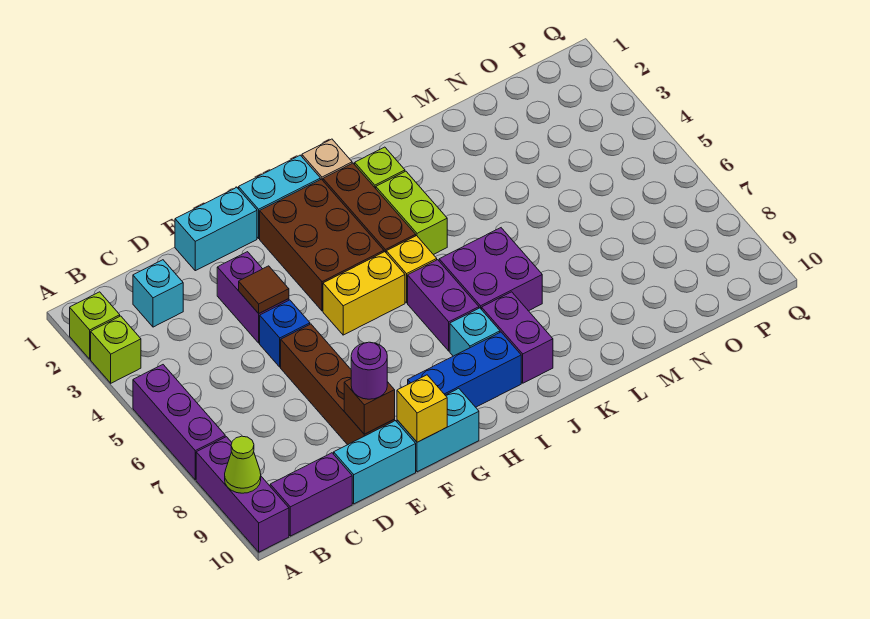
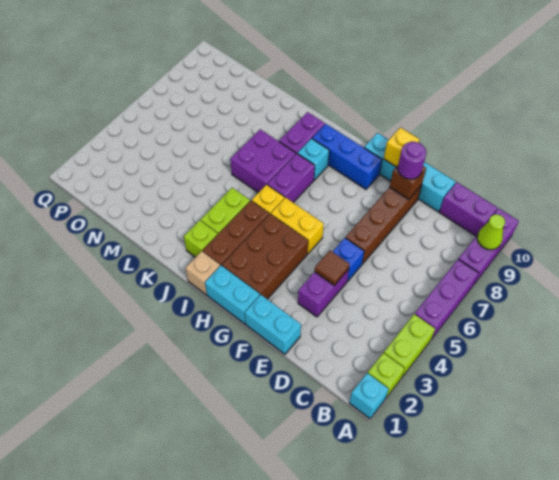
lime 1x1 brick [91,316,141,383] -> lime 1x2 brick [384,314,435,378]
cyan 1x1 brick [133,260,183,327] -> cyan 1x1 brick moved to [349,373,388,419]

